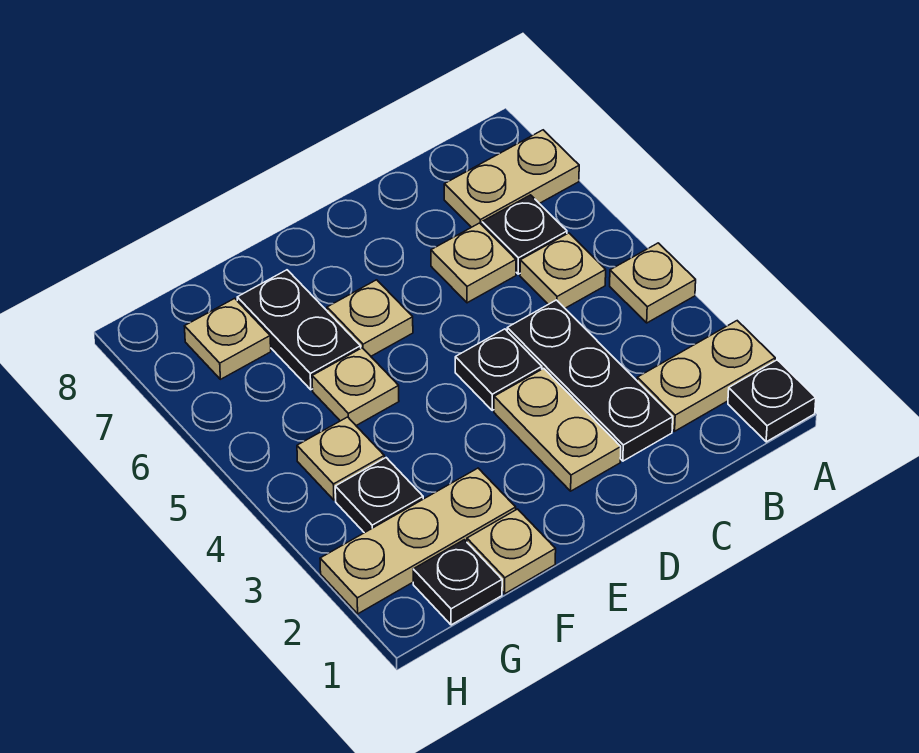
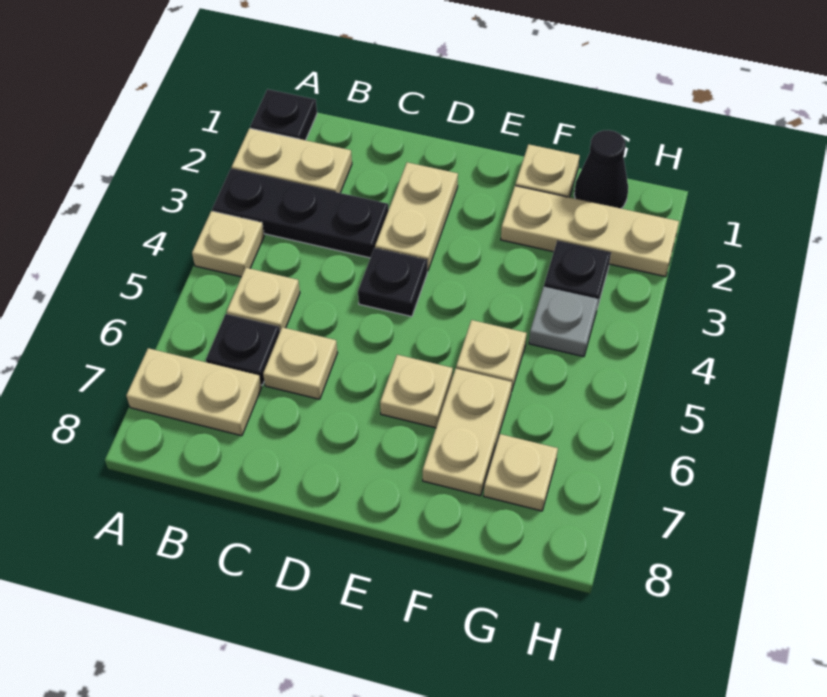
black 1x3 plate [507,300,673,461] -> black 1x3 plate turned to [212,169,388,258]
black 1x2 plate [237,270,361,390] -> tan 1x2 plate [423,369,512,496]
black 1x1 plate [413,540,502,625] -> black 1x1 cone [574,130,628,208]
tan 1x1 plate [297,417,384,500] -> grey 1x1 plate [529,286,598,357]

